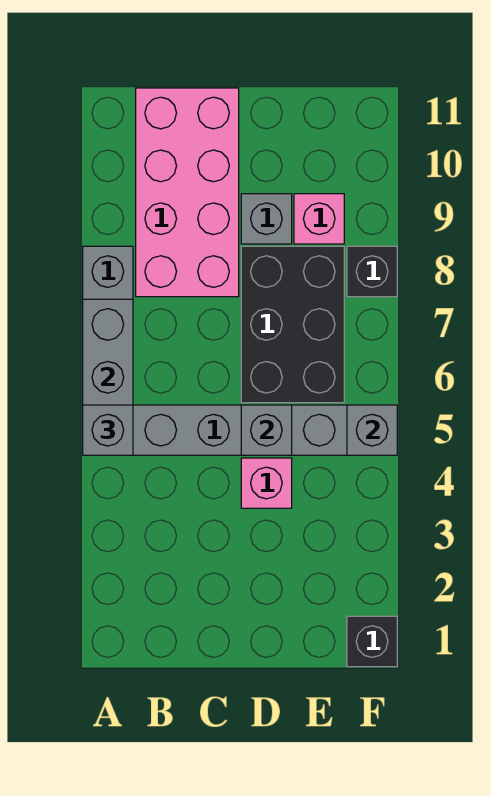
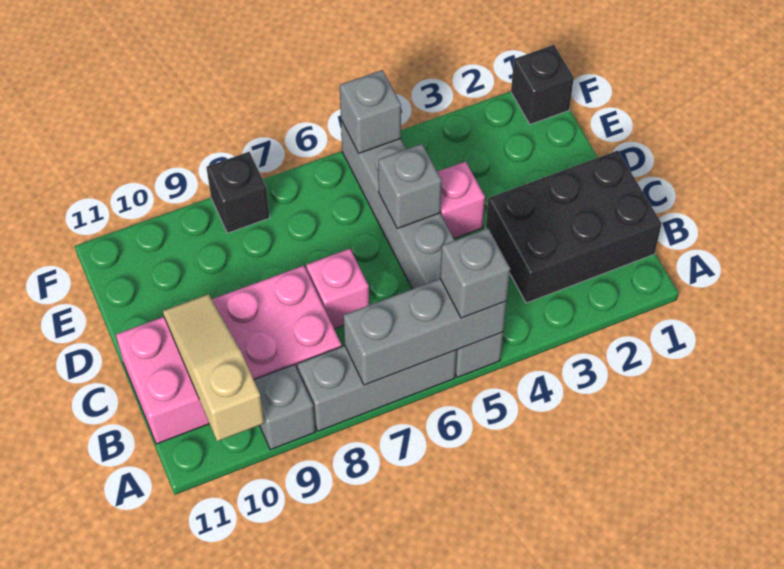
none -> tan 1x3 slope [163,294,264,441]
black 2x3 brick [241,246,344,403] -> black 2x3 brick moved to [486,151,662,303]
grey 1x1 brick [241,194,292,244] -> grey 1x1 brick moved to [254,365,315,450]
pink 1x1 brick [294,194,344,244] -> pink 1x1 brick moved to [306,249,369,329]

